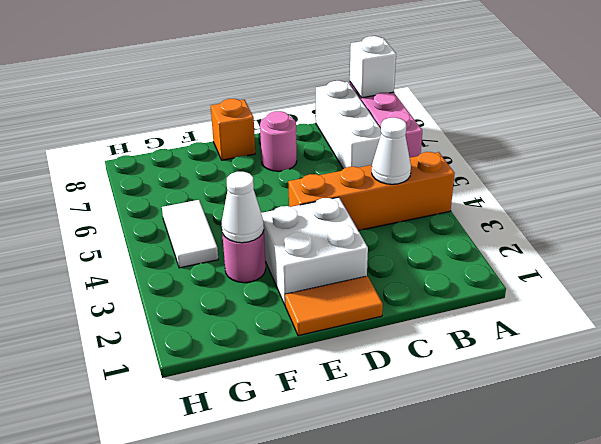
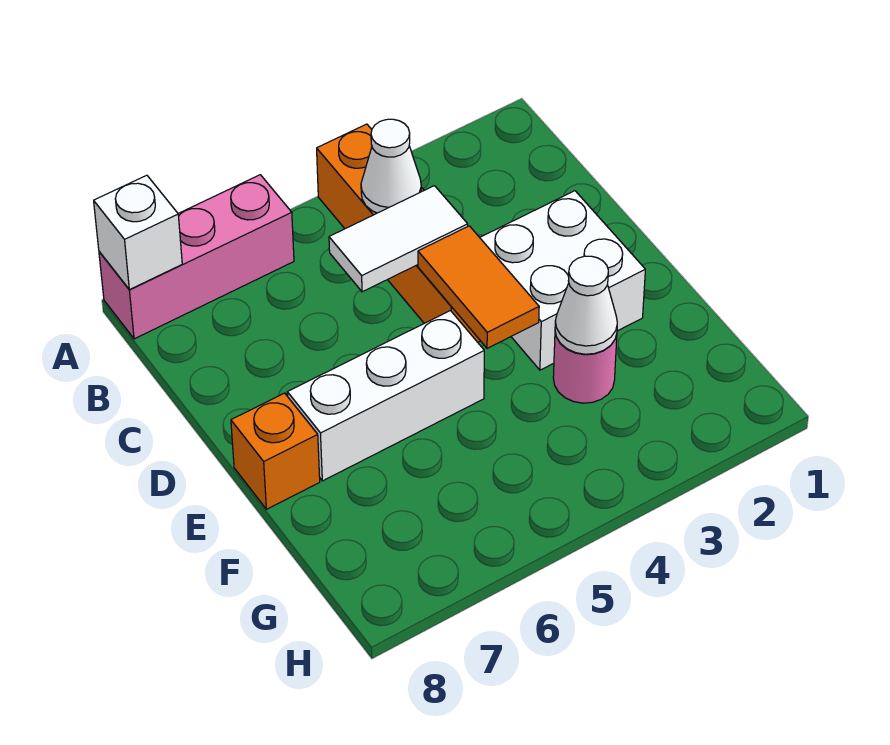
white 1x3 brick [316,81,381,169] -> white 1x3 brick moved to [287,311,484,481]
orange 1x2 tile [285,276,383,336] -> orange 1x2 tile moved to [418,226,539,348]
pink 1x1 round brick [260,111,297,171] -> none
white 1x2 tile [162,200,218,268] -> white 1x2 tile moved to [329,186,468,292]

